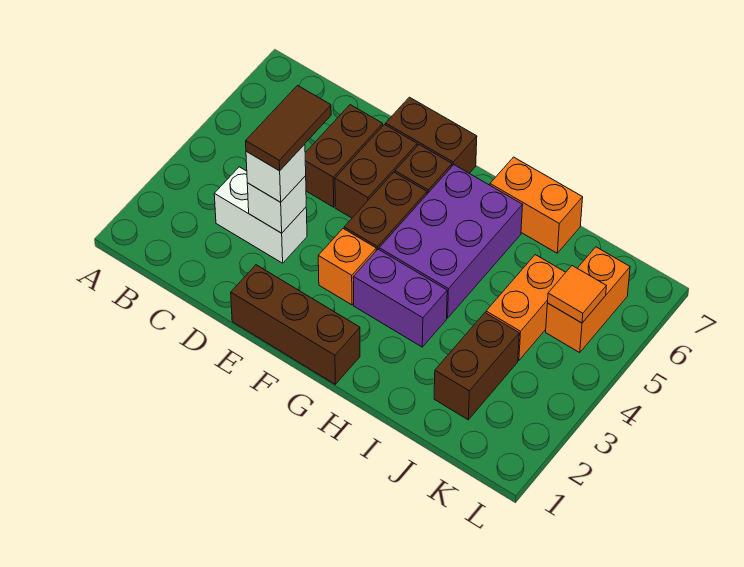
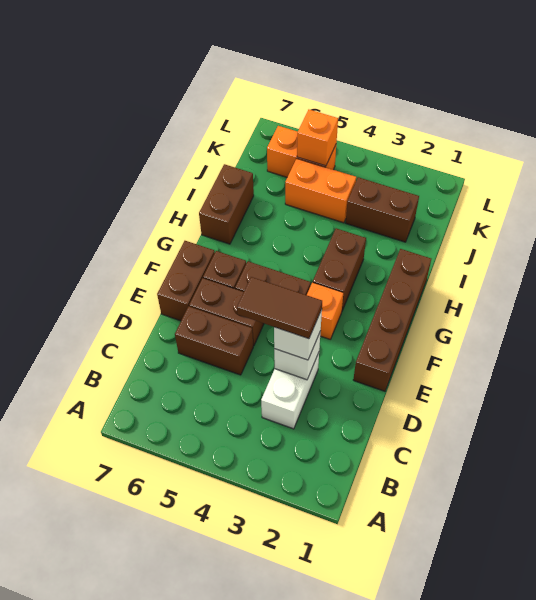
brown 1x3 brick [231,265,360,384] -> brown 1x4 brick [353,249,431,391]
purple 1x2 brick [353,249,447,347] -> brown 1x2 brick [313,228,366,310]
purple 2x3 brick [379,165,522,318] -> none
orange 1x2 brick [490,157,583,253] -> brown 1x2 brick [199,164,254,244]
orange 1x1 tile [548,266,606,323] -> orange 1x1 brick [297,110,338,166]

